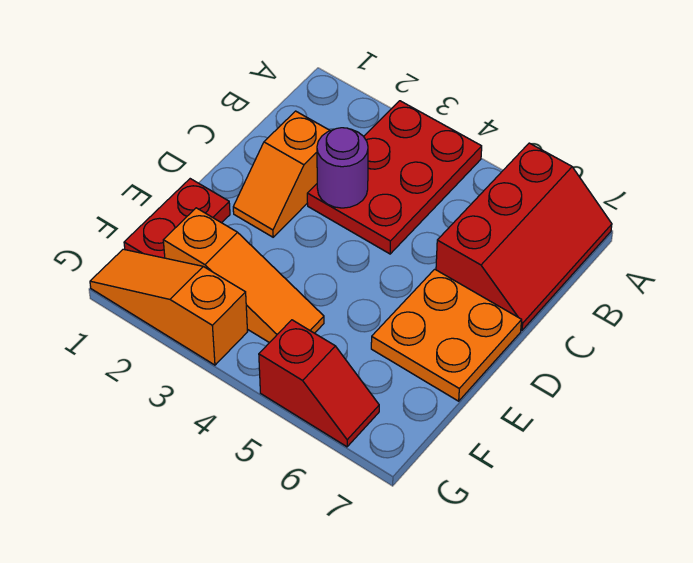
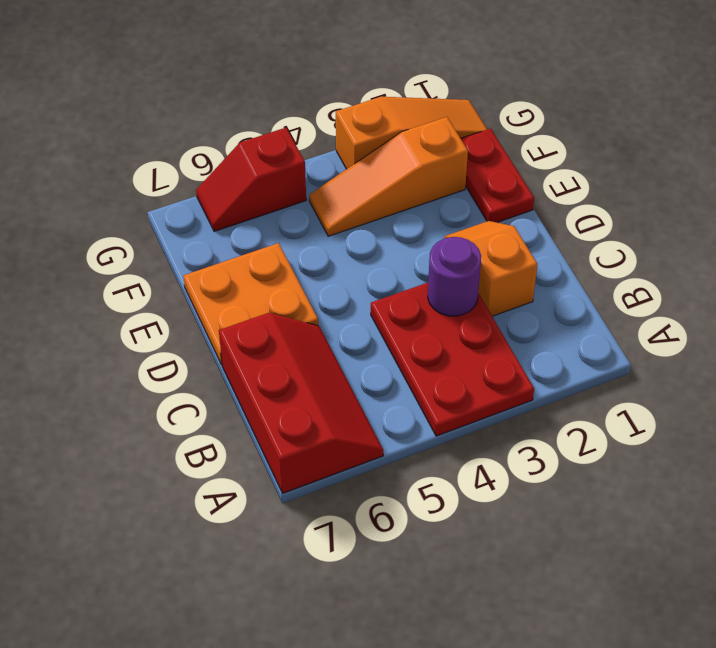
red 2x3 slope [436,143,612,330] -> red 2x3 slope turned to [219,313,383,493]

